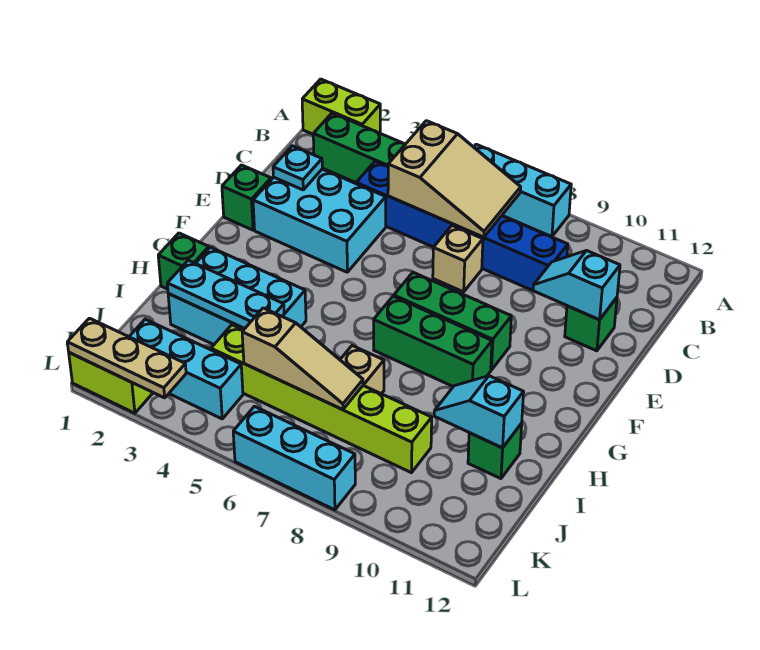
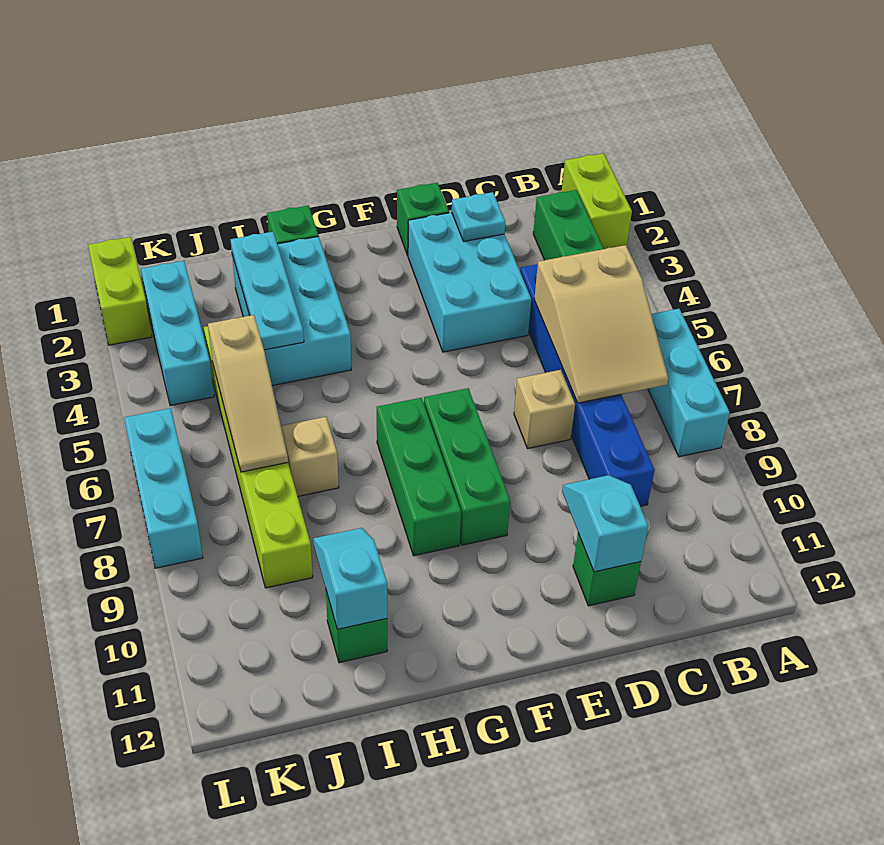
tan 1x3 plate [67,318,186,398] -> none

